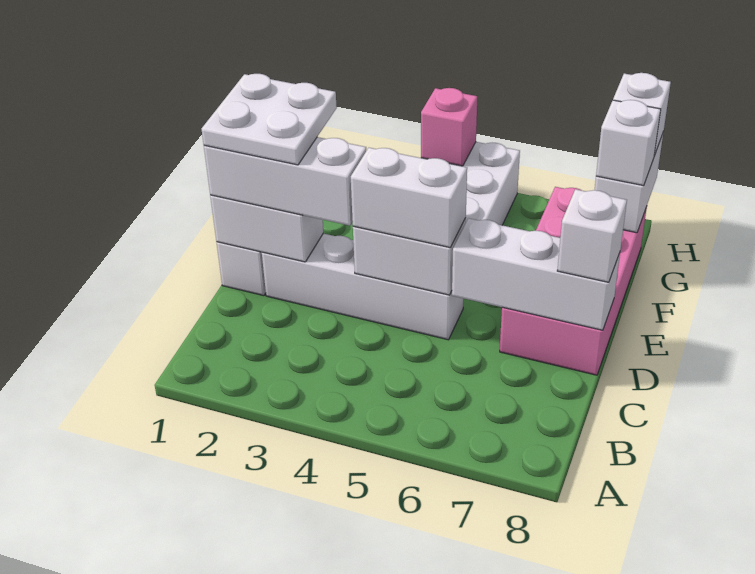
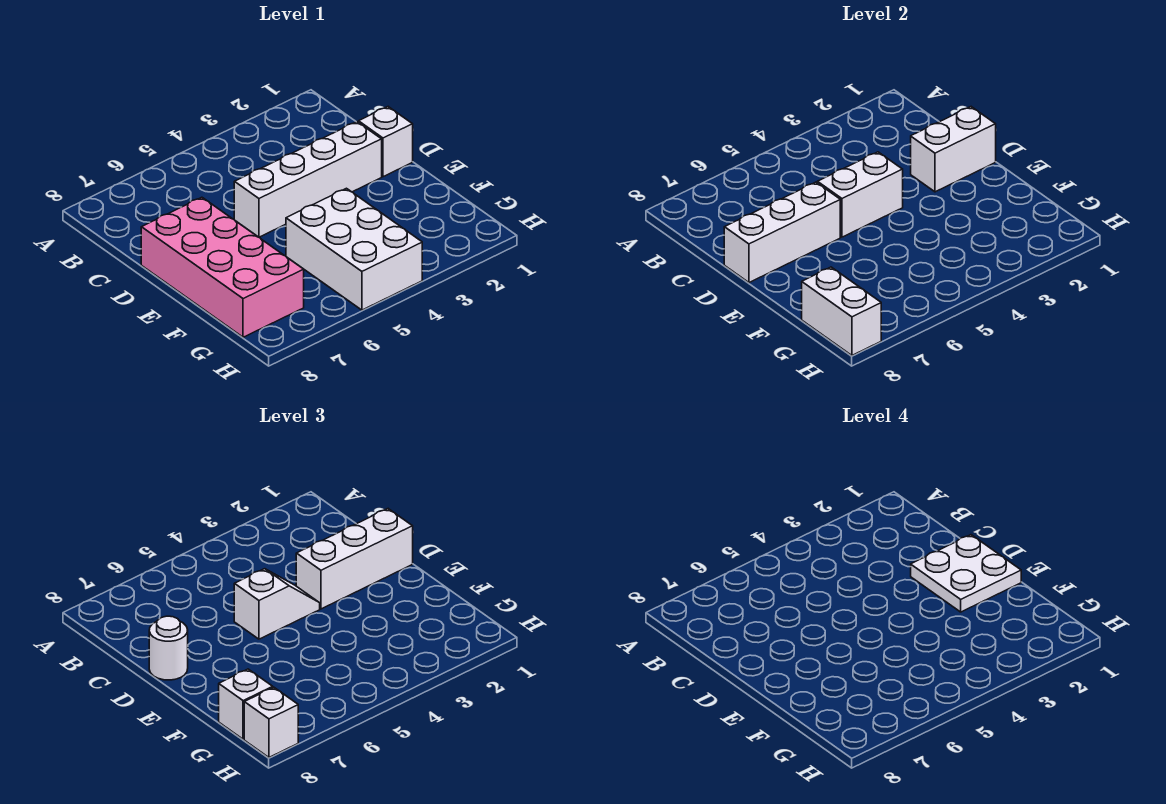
white 1x2 brick [351,148,467,248] -> white 1x2 slope [234,569,320,639]
white 1x1 brick [557,189,627,282] -> white 1x1 round brick [149,616,188,680]
pink 1x1 brick [421,88,477,166] -> none

